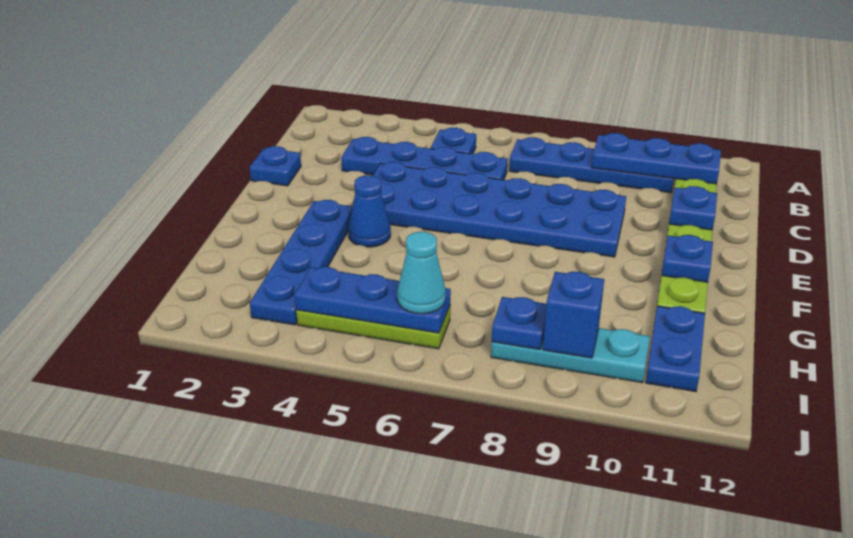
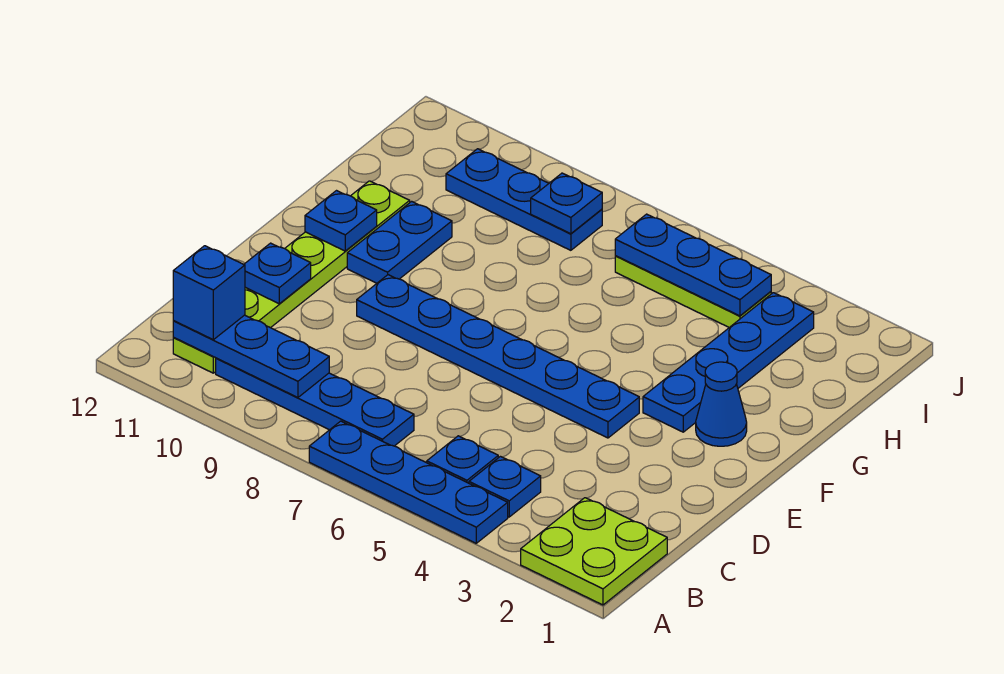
none -> lime 2x2 plate [521,498,667,605]
blue 1x4 plate [341,137,508,180] -> blue 1x4 plate moved to [309,421,508,543]
blue 1x1 plate [250,146,301,186] -> blue 1x1 plate moved to [469,457,541,517]
blue 2x6 plate [373,162,626,257] -> blue 1x6 plate [357,275,639,438]
blue 1x1 cone [348,175,391,247] -> blue 1x1 cone moved to [696,362,747,446]
blue 1x2 plate [646,306,705,392] -> blue 1x2 plate moved to [347,201,452,283]
cyan 1x1 cone [397,232,446,314] -> none
cyan 1x3 plate [491,328,650,383] -> blue 1x3 plate [446,149,602,250]
blue 1x1 brick [543,272,604,358] -> blue 1x1 brick moved to [173,246,245,340]

